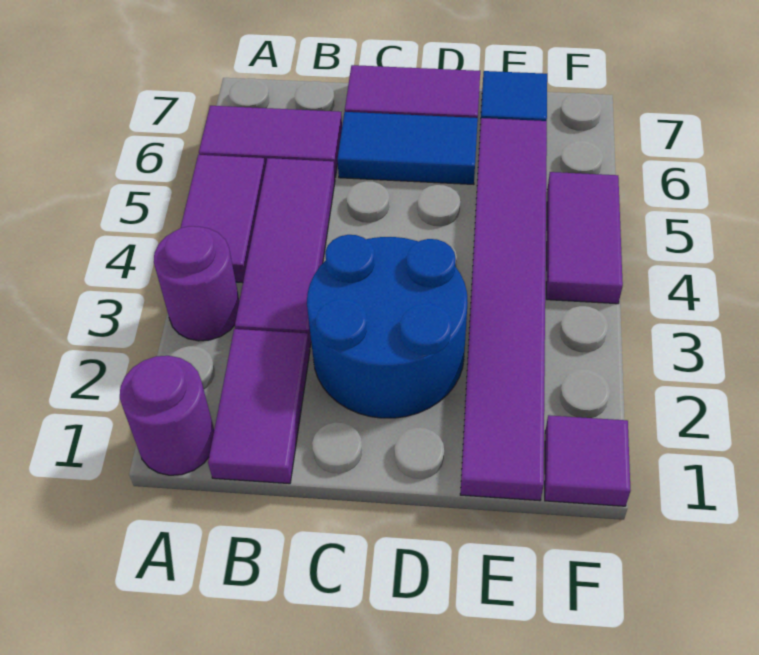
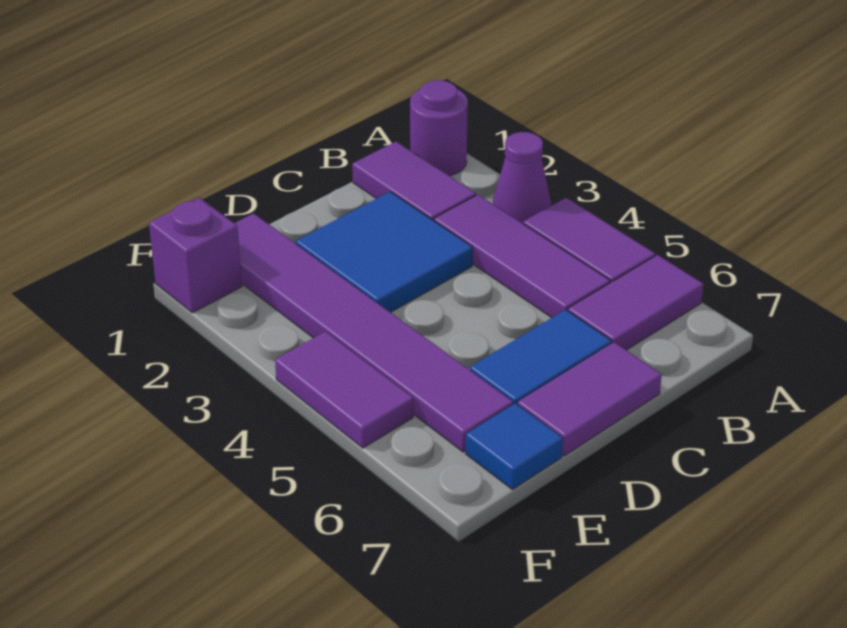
purple 1x1 round brick [154,226,239,341] -> purple 1x1 cone [493,132,551,223]
blue 2x2 round brick [307,235,468,418] -> blue 2x2 tile [296,192,473,313]
purple 1x1 tile [545,415,631,506] -> purple 1x1 brick [149,198,242,313]

